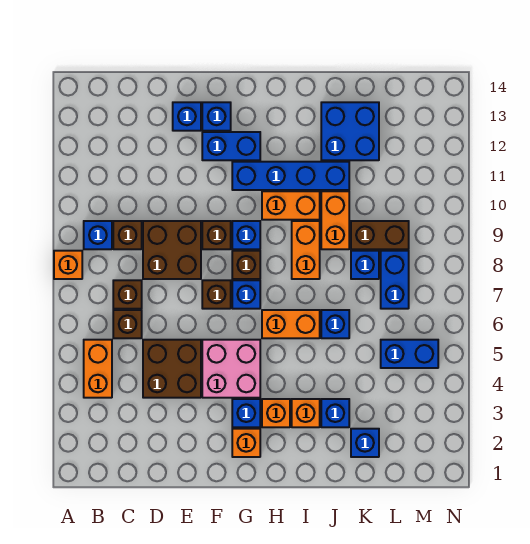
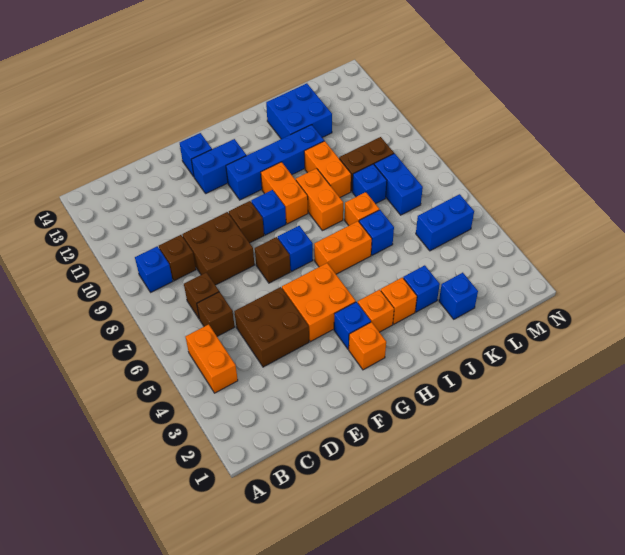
orange 1x1 brick [54,251,82,279] -> orange 1x1 brick moved to [345,192,379,226]
blue 1x1 brick [173,102,201,131] -> none
pink 2x2 brick [202,340,260,398] -> orange 2x2 brick [282,263,356,342]
brown 1x1 brick [232,251,260,279] -> none
orange 1x2 brick [262,191,320,220] -> orange 1x2 brick turned to [261,162,308,224]

